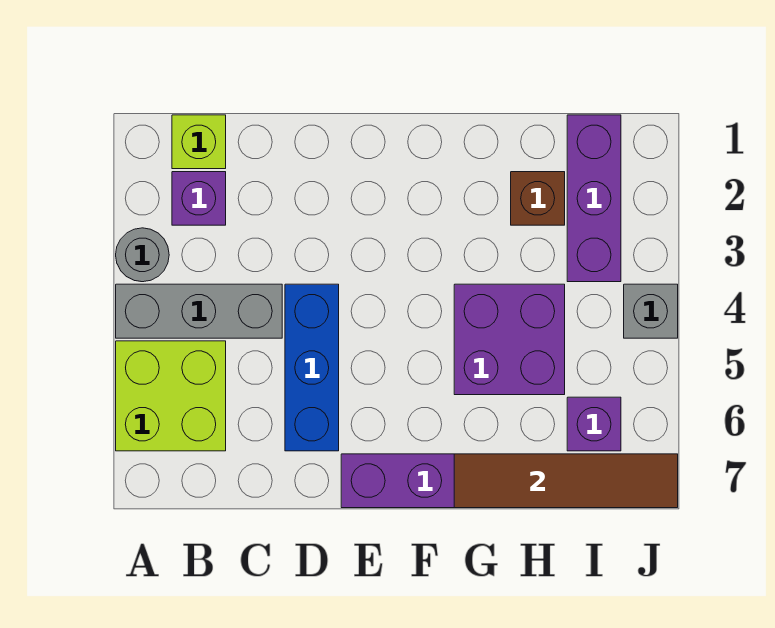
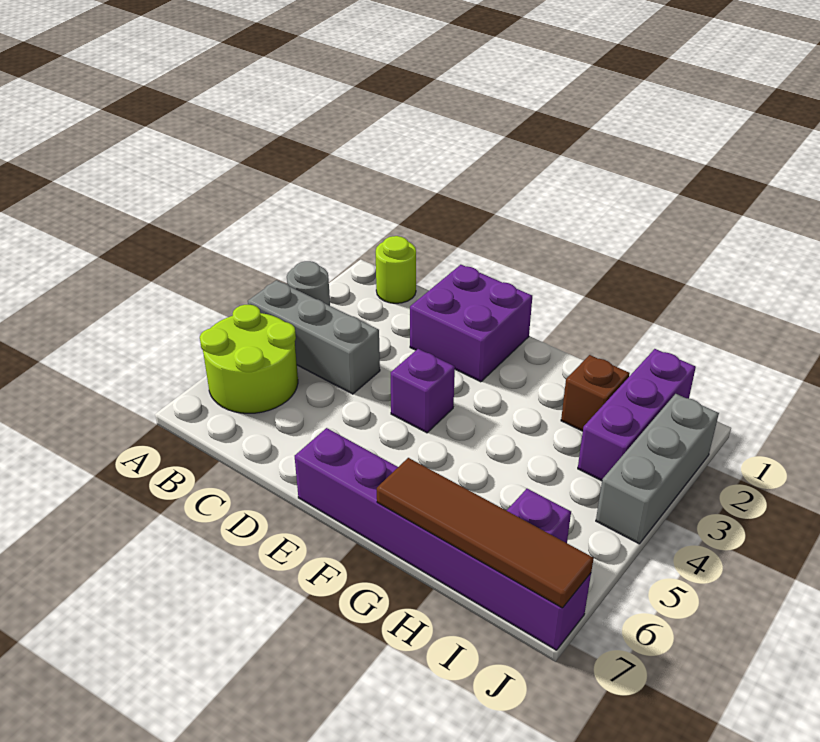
lime 2x2 brick [116,341,226,451] -> lime 2x2 round brick [200,305,298,413]
lime 1x1 brick [172,115,226,169] -> lime 1x1 round brick [376,236,416,303]
purple 1x1 brick [172,172,226,225] -> purple 1x1 brick moved to [391,349,455,433]
blue 1x3 brick [285,284,339,451] -> none
purple 2x2 brick [454,284,565,395] -> purple 2x2 brick moved to [410,265,532,382]
grey 1x1 brick [624,284,678,338] -> grey 1x3 brick [596,394,719,544]

